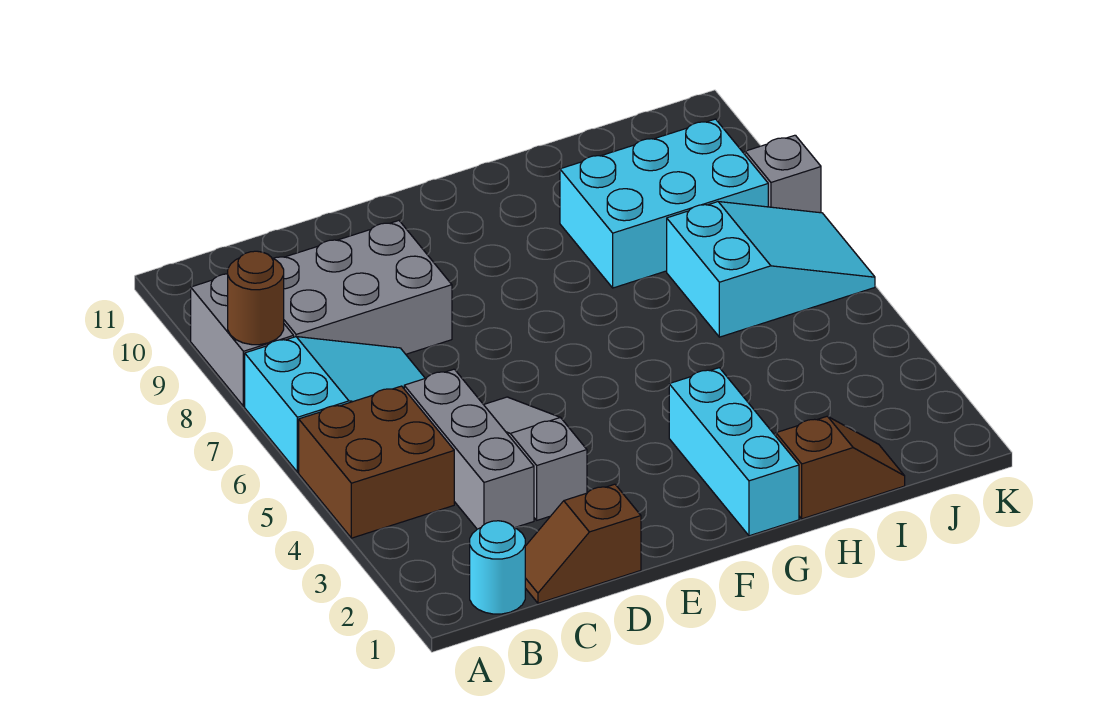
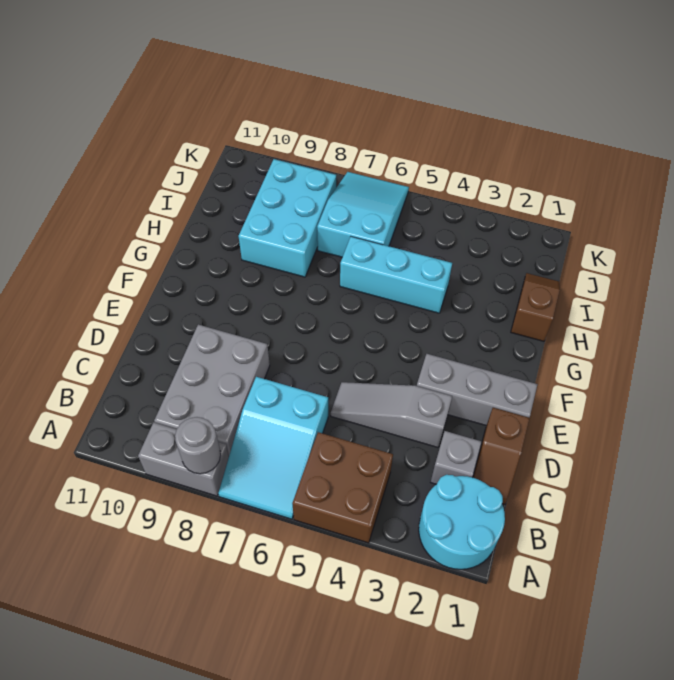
cyan 2x3 slope [245,337,425,472] -> cyan 2x3 slope turned to [218,377,328,519]
brown 1x1 round brick [228,251,284,345] -> grey 1x1 round brick [175,417,221,474]
cyan 1x1 round brick [470,521,525,614] -> cyan 2x2 round brick [419,475,505,569]
grey 1x3 brick [404,369,534,529] -> grey 1x3 brick moved to [417,354,538,426]
cyan 1x3 brick [669,368,799,536] -> cyan 1x3 brick moved to [340,237,452,313]
grey 1x1 brick [745,135,821,213] -> grey 1x1 brick moved to [431,431,482,484]

